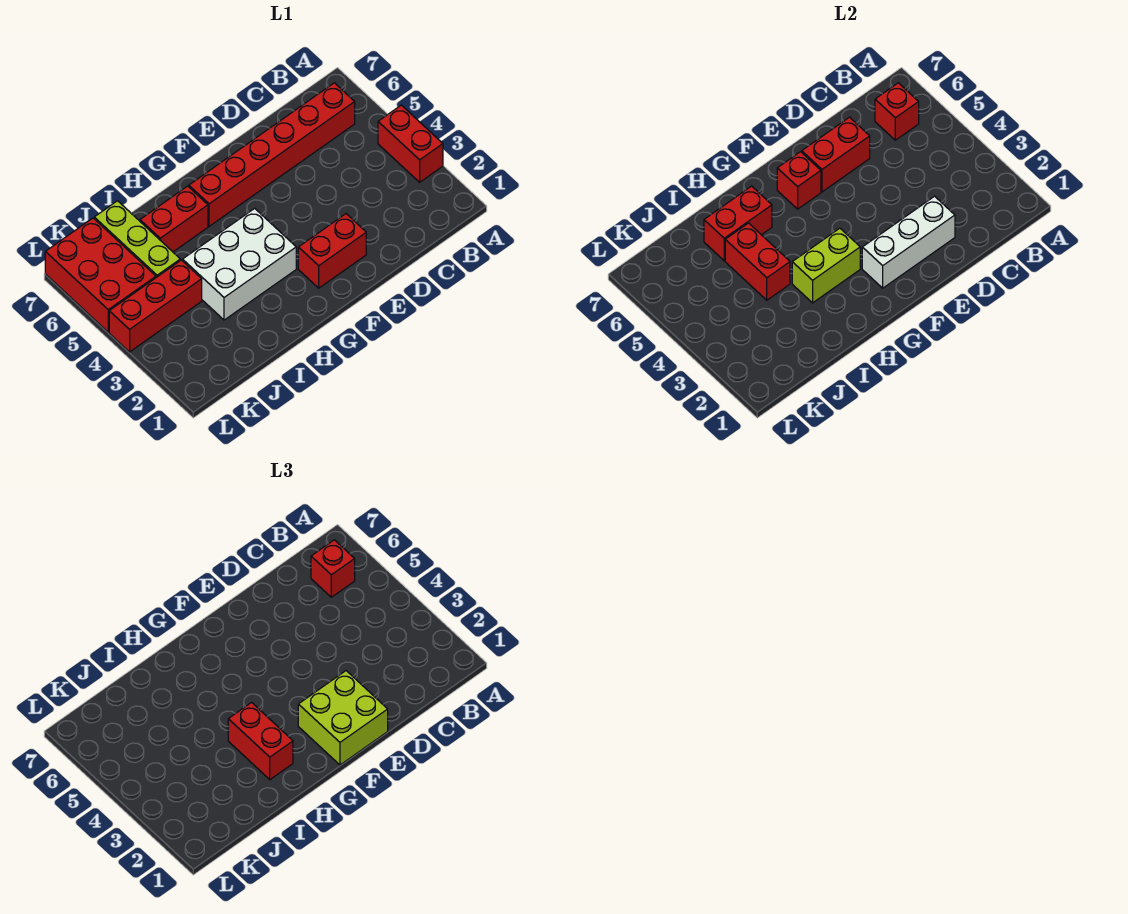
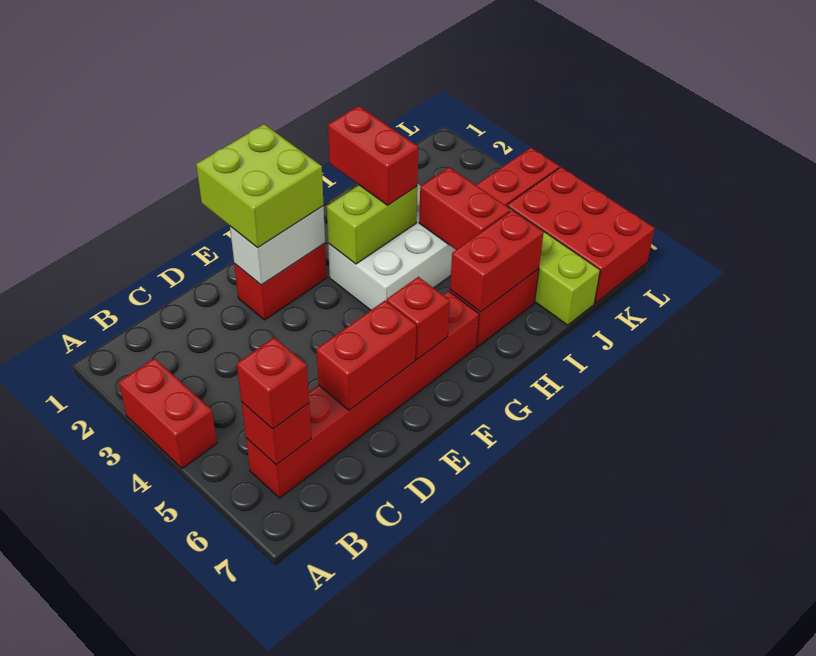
white 1x3 brick [862,196,955,288] -> white 1x2 brick [230,206,325,285]

